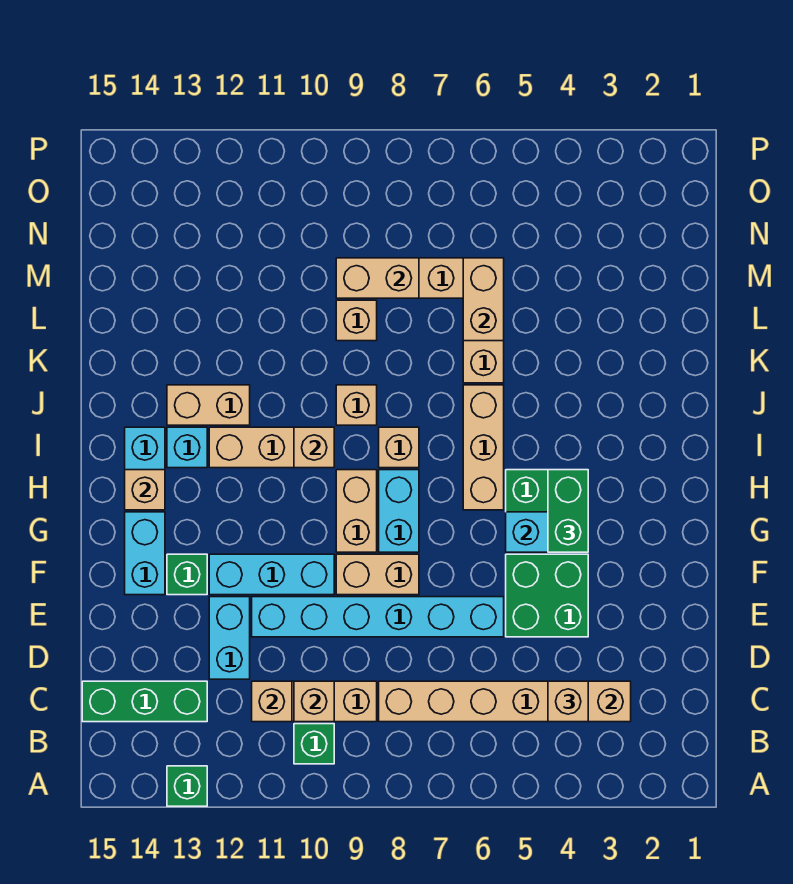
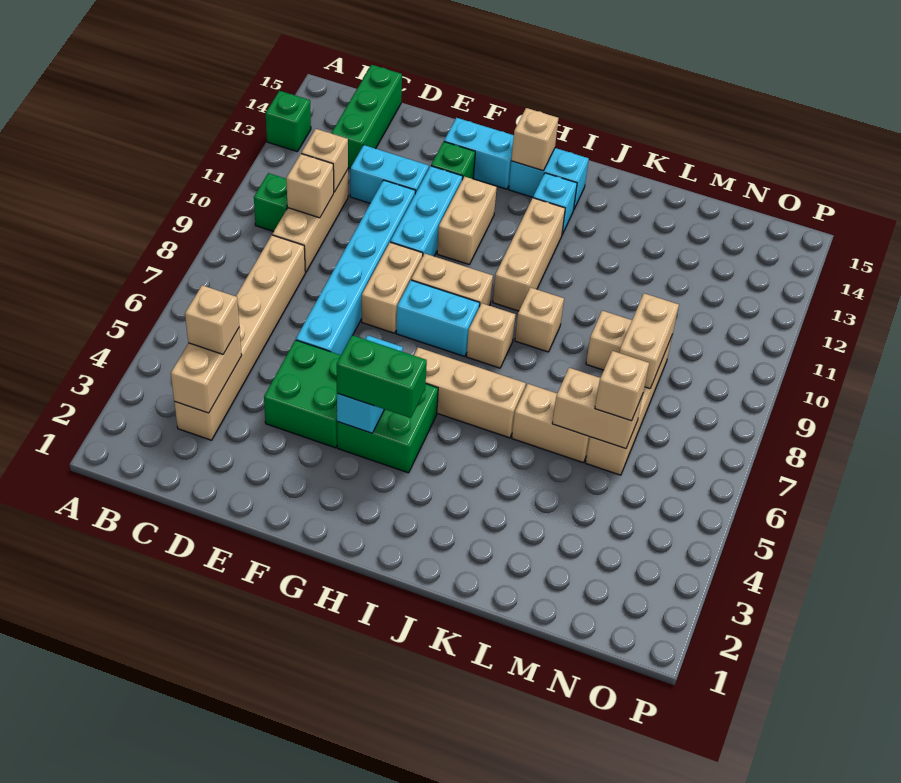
tan 1x1 brick [294,427,334,468] -> tan 1x1 brick moved to [595,351,649,421]
tan 1x2 brick [167,385,250,425] -> tan 1x2 brick moved to [437,177,497,264]

